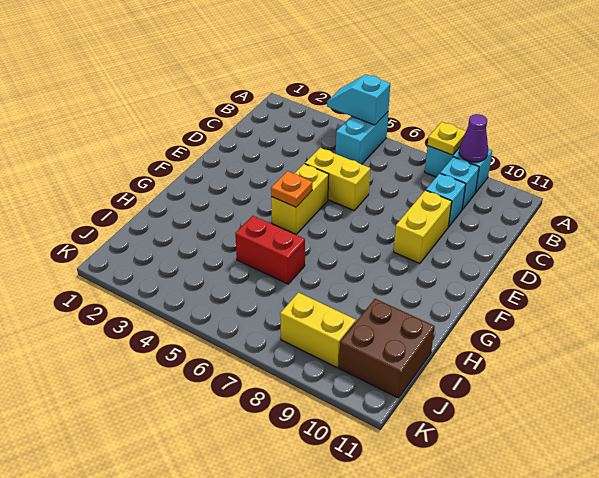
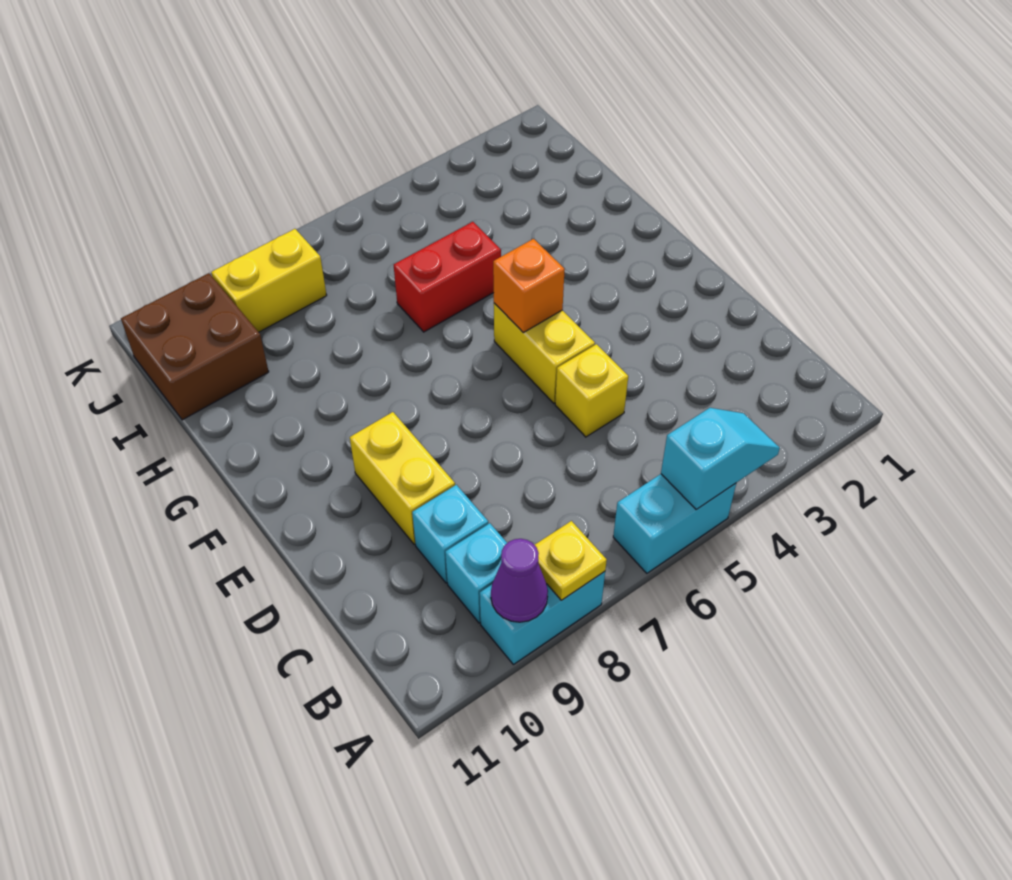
cyan 1x2 brick [336,112,388,164] -> cyan 1x2 brick turned to [613,474,736,573]
yellow 1x2 brick [305,148,370,211] -> yellow 1x1 brick [555,344,628,437]
orange 1x1 plate [271,171,312,207] -> orange 1x1 brick [493,239,565,333]

